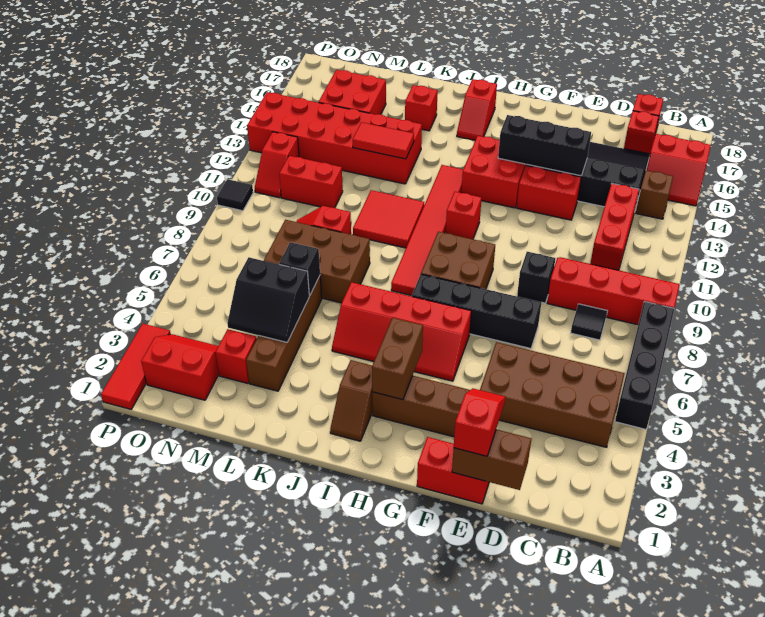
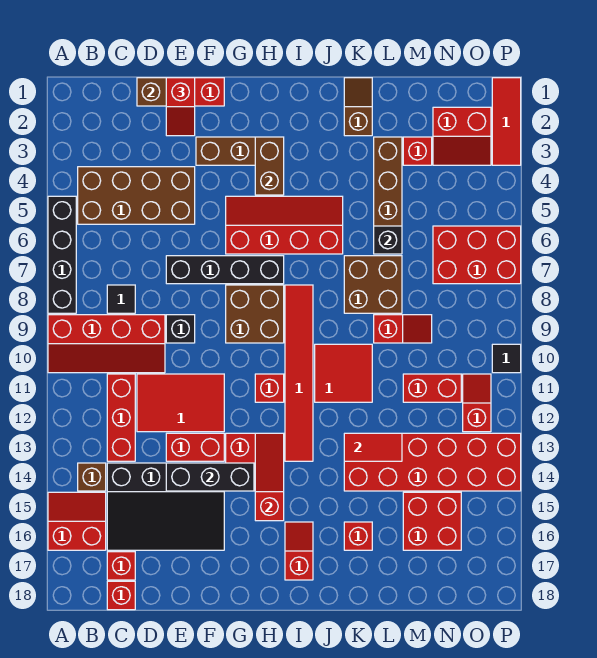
none -> red 2x3 tile [137,374,224,432]
none -> red 1x3 slope [255,433,284,521]
brown 1x2 slope [330,360,373,441] -> brown 1x2 slope moved to [344,78,372,136]
brown 2x3 brick [264,220,370,303] -> brown 2x2 brick [344,256,402,313]
black 2x2 slope [227,257,309,342] -> none
none -> red 2x3 brick [433,226,521,284]

